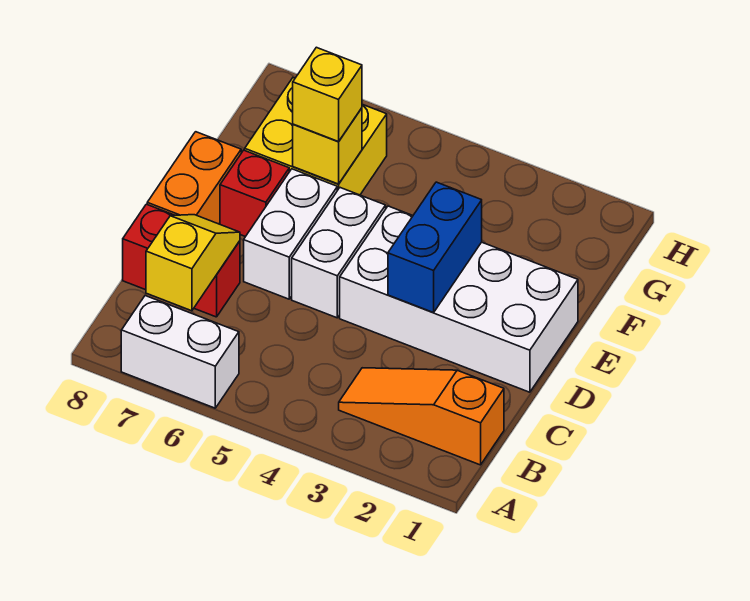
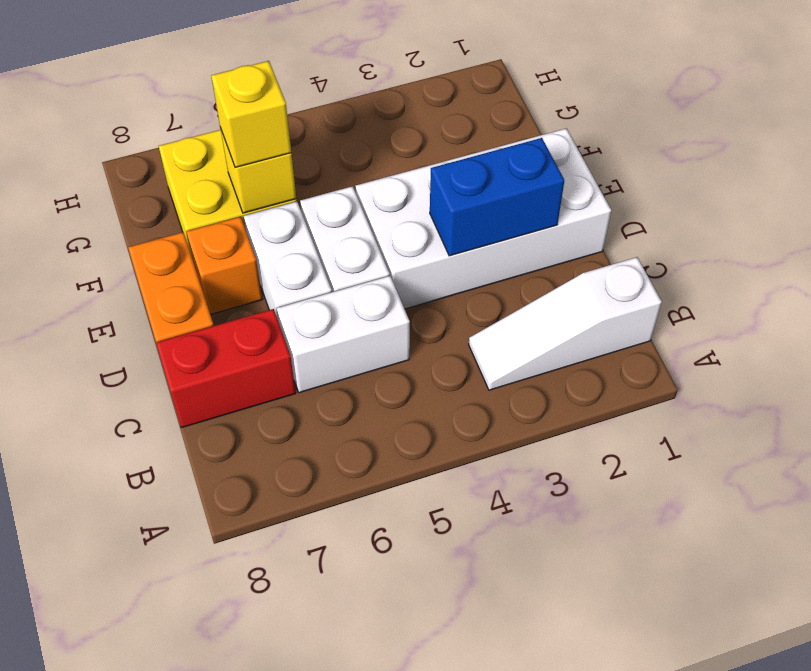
white 1x2 brick [121,296,239,408] -> white 1x2 brick moved to [277,276,410,393]
orange 1x3 slope [339,368,504,465] -> white 1x3 slope [469,257,662,390]
yellow 1x2 slope [146,215,240,311] -> none
blue 1x2 brick [388,182,482,313] -> blue 1x2 brick turned to [430,138,564,256]
red 1x1 brick [220,150,289,237] -> orange 1x1 brick [186,217,262,314]

